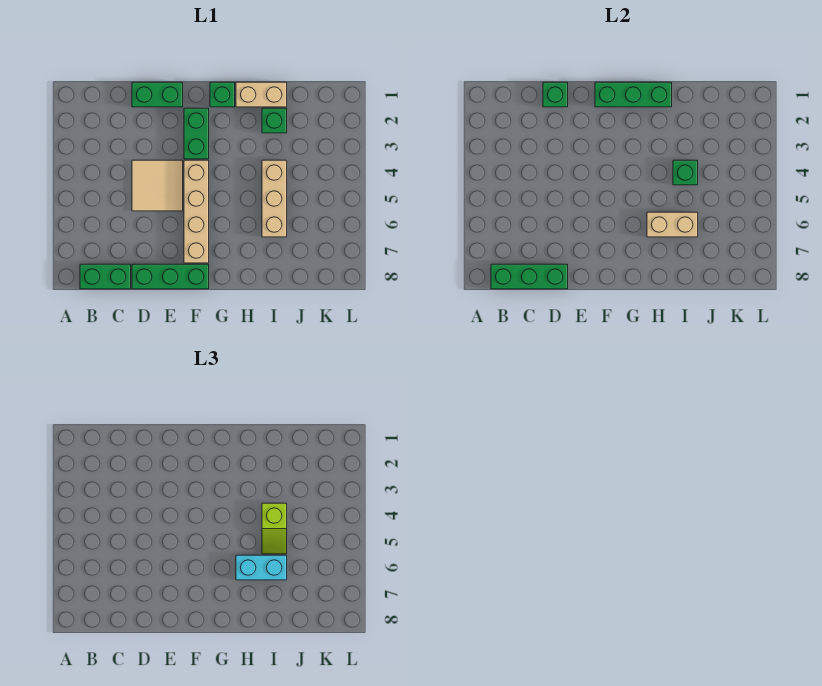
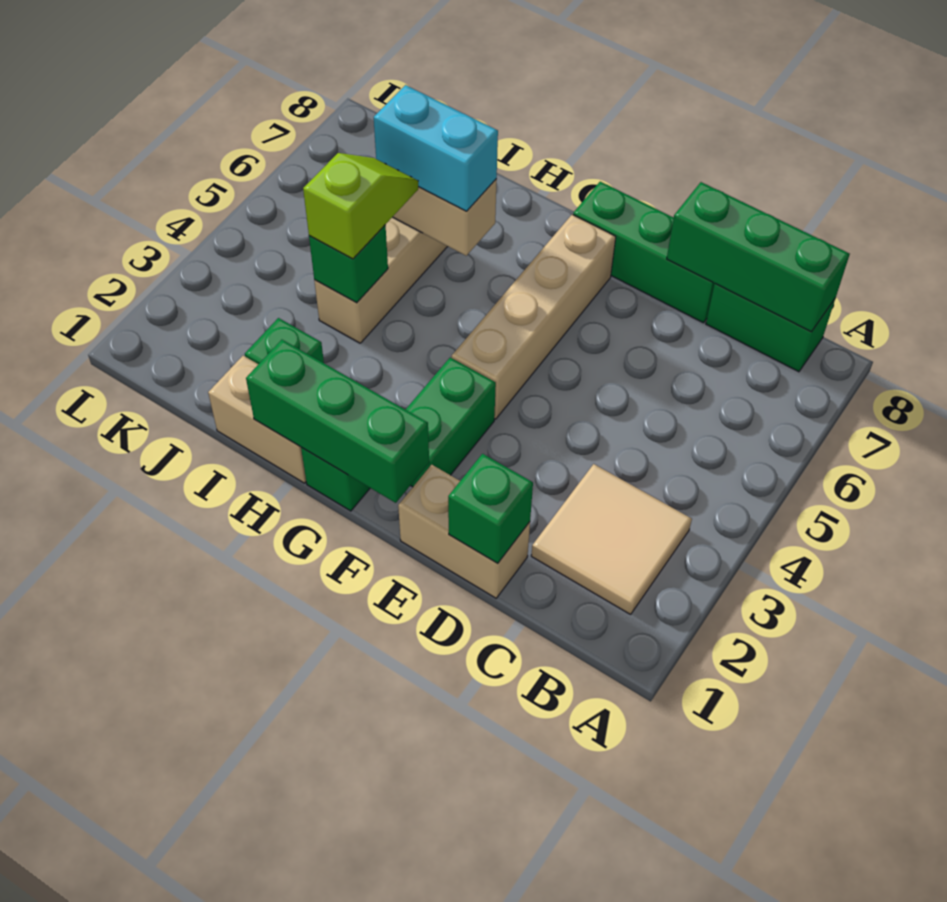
green 1x2 brick [132,82,183,107] -> tan 1x2 brick [398,465,530,598]
tan 2x2 tile [132,160,183,211] -> tan 2x2 tile moved to [531,464,692,614]

